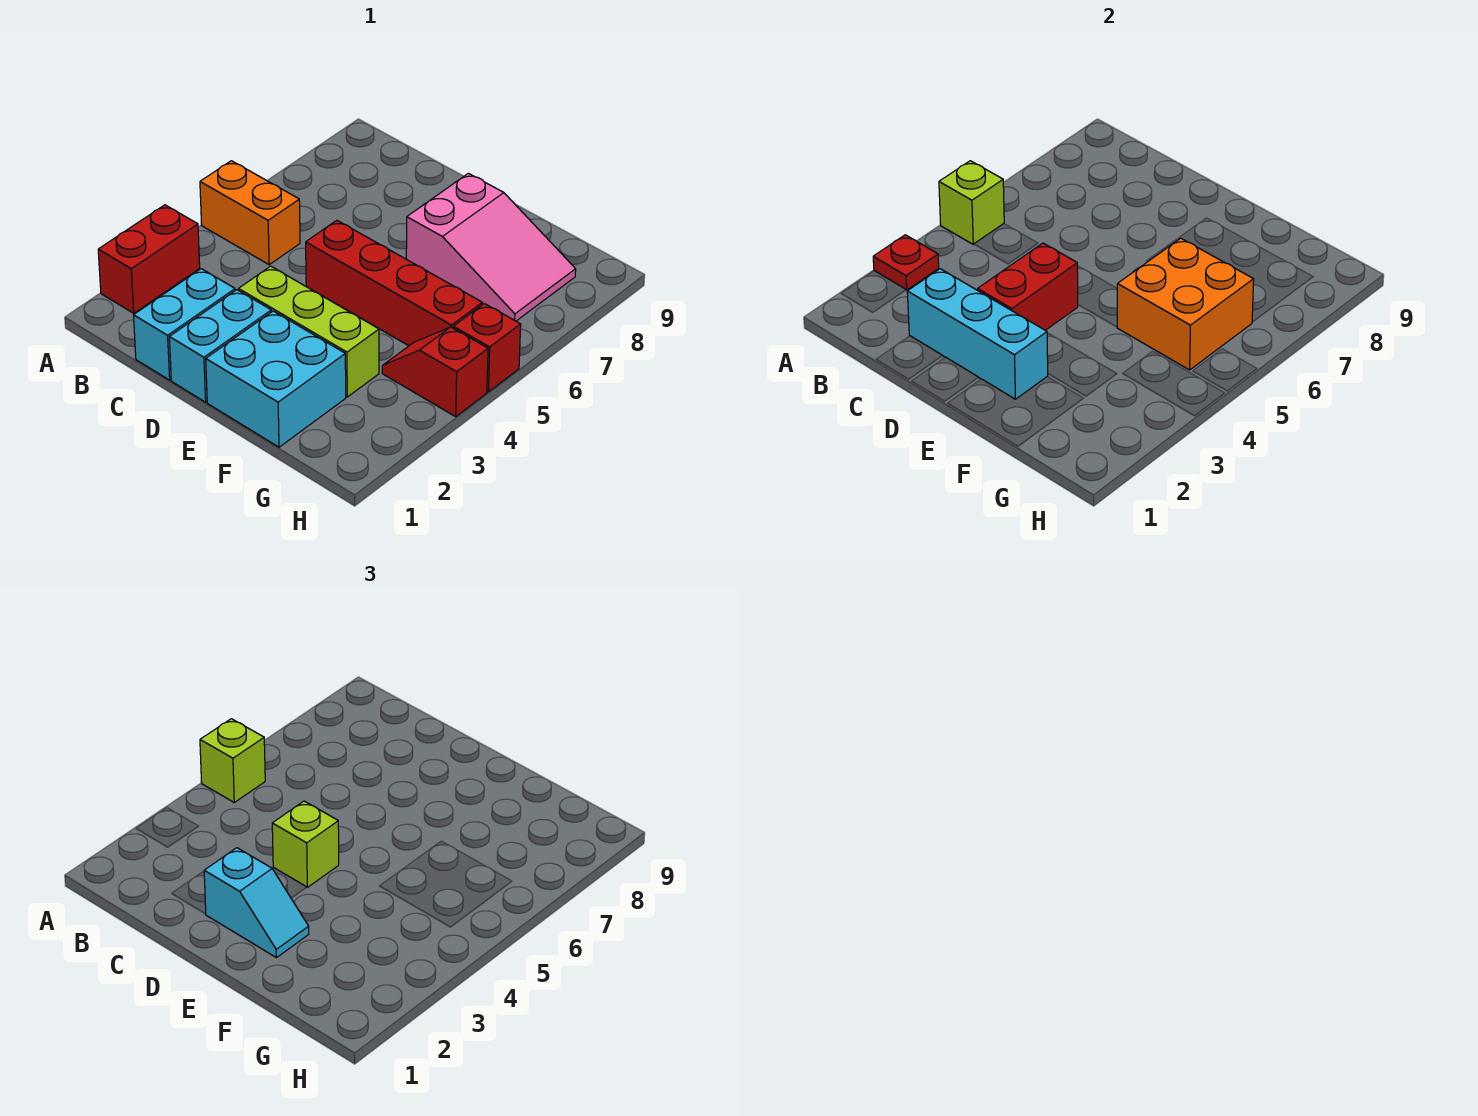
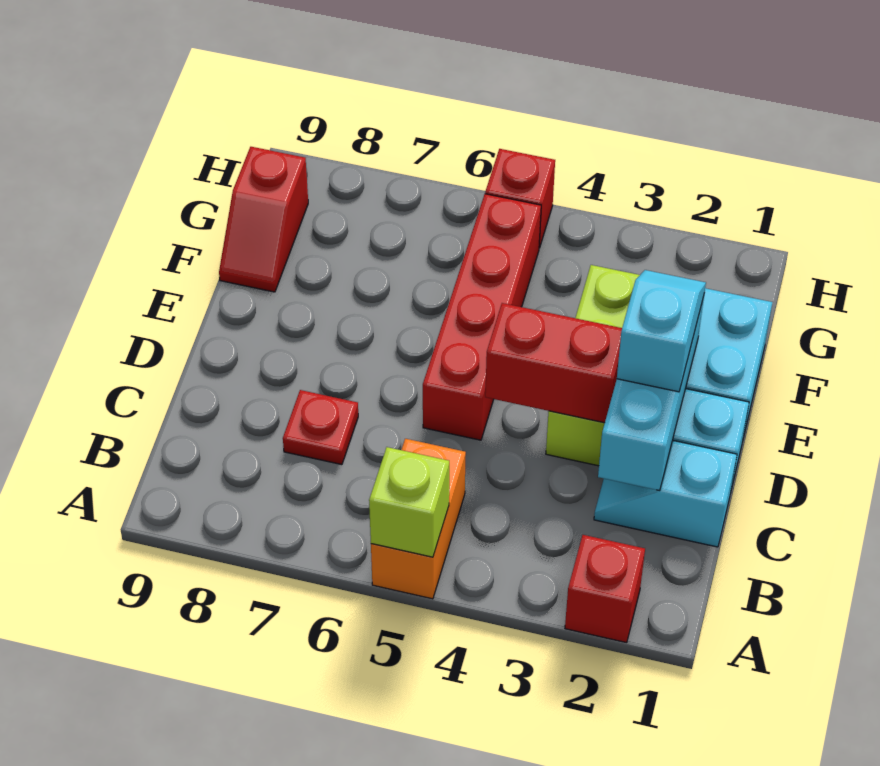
red 1x2 brick [98,205,200,313] -> red 1x1 brick [565,535,645,643]
red 1x1 plate [873,235,939,290] -> red 1x1 plate moved to [283,390,358,465]
lime 1x1 brick [200,719,265,802] -> none
cyan 1x2 brick [134,269,235,380] -> cyan 1x2 slope [594,441,737,547]
lime 1x1 brick [272,801,339,887] -> none
pink 2x3 slope [406,173,576,321] -> none
orange 2x2 brick [1117,238,1254,370] -> none
red 1x2 slope [382,327,488,417] -> red 1x2 slope moved to [219,147,308,292]

